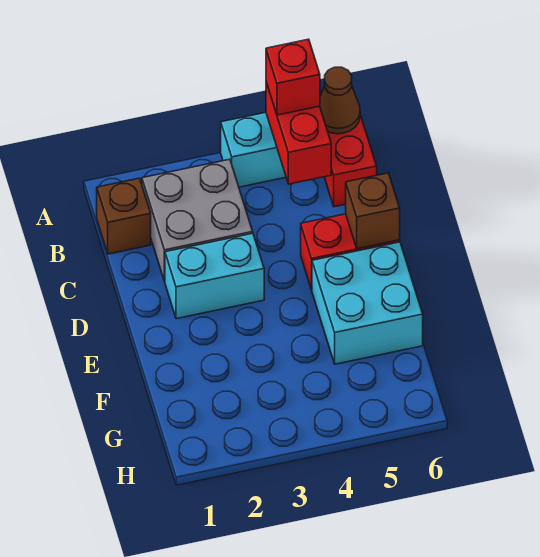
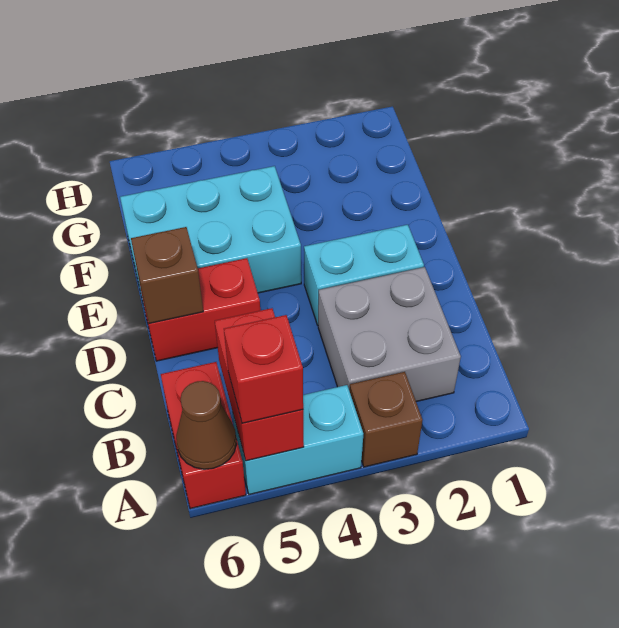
brown 1x1 brick [97,178,151,254] -> brown 1x1 brick moved to [350,372,422,467]
cyan 2x2 brick [312,242,423,364] -> cyan 2x3 brick [120,166,301,309]

